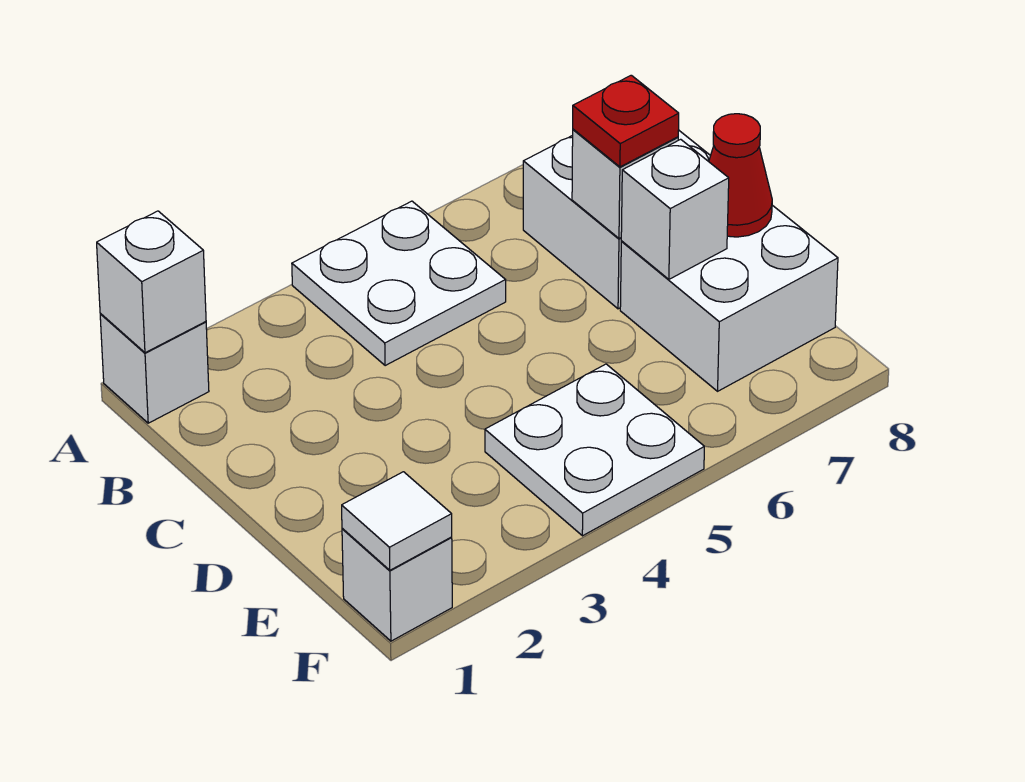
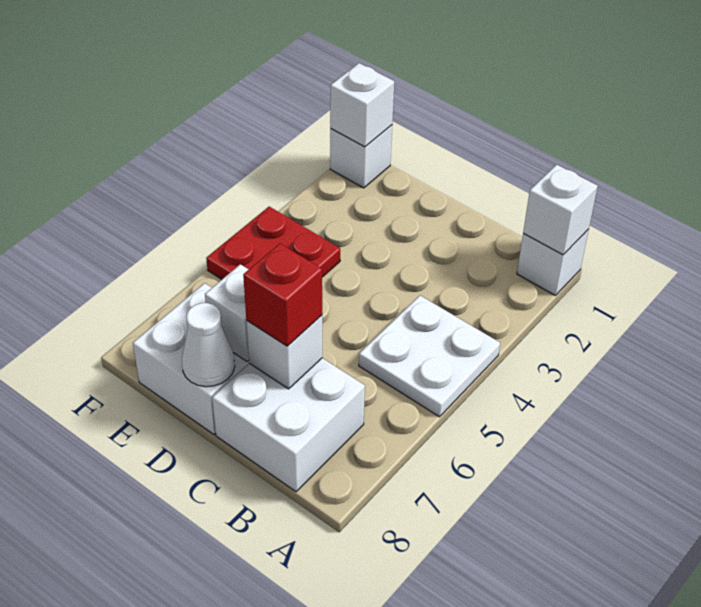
red 1x1 plate [573,75,679,167] -> red 1x1 brick [243,244,322,346]
red 1x1 cone [709,114,772,237] -> white 1x1 cone [182,303,235,387]
white 2x2 plate [485,364,704,536] -> red 2x2 plate [206,207,340,279]
white 1x1 tile [342,472,452,570] -> white 1x1 brick [330,63,394,147]

